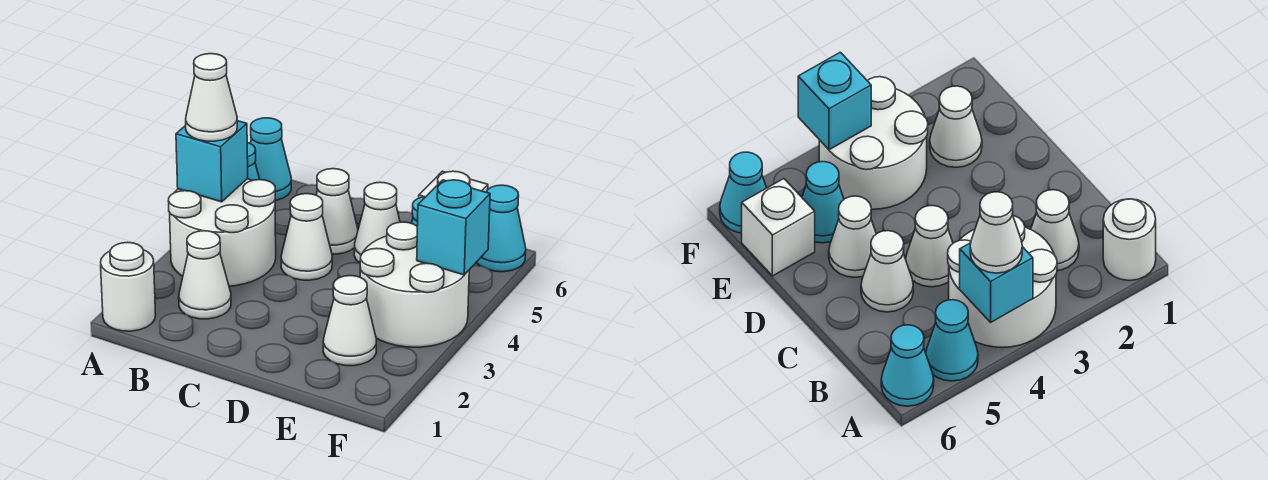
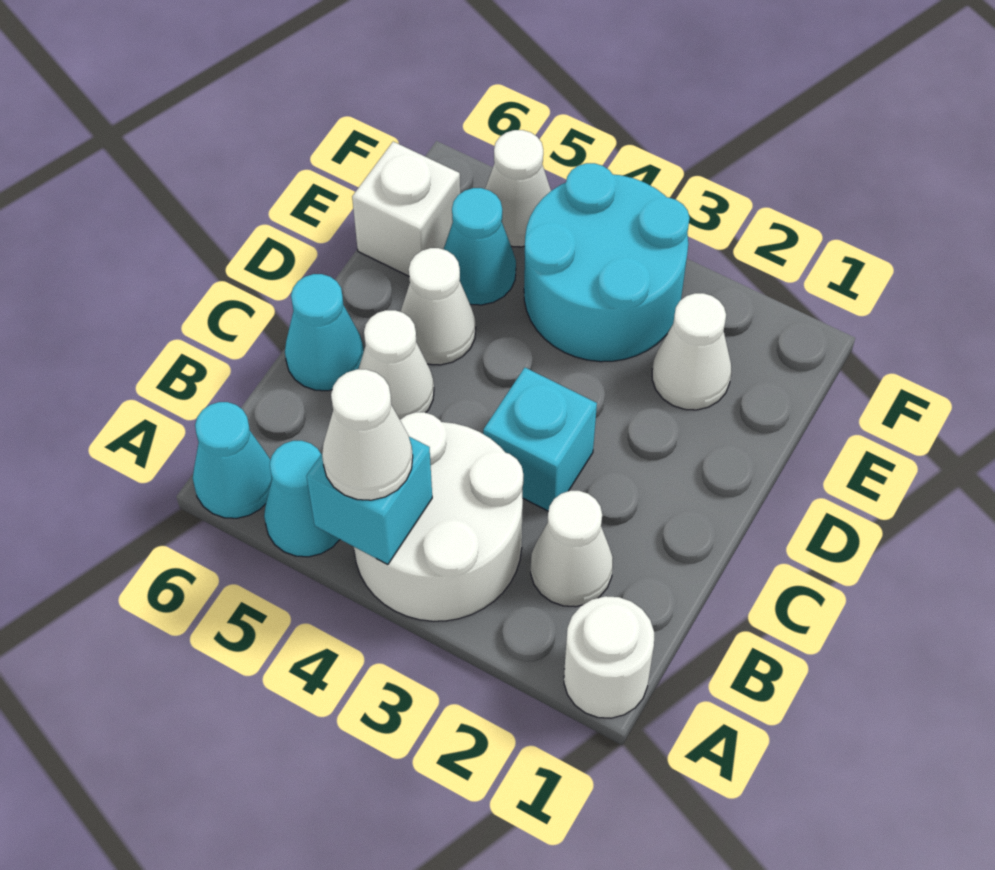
white 1x1 cone [281,194,332,280] -> white 1x1 cone moved to [485,130,551,247]
white 2x2 round brick [360,222,469,347] -> cyan 2x2 round brick [524,163,690,362]
cyan 1x1 brick [417,180,490,275] -> cyan 1x1 brick moved to [483,368,597,511]
cyan 1x1 cone [477,185,526,272] -> cyan 1x1 cone moved to [285,274,364,391]

